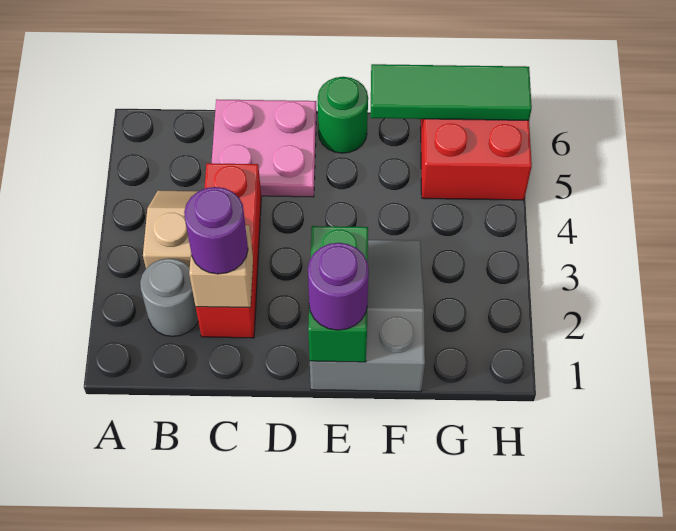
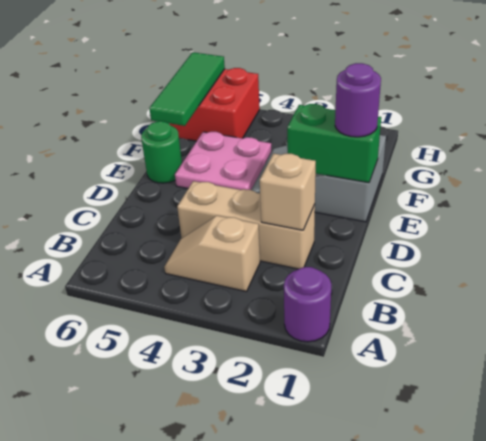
grey 1x1 round brick [140,258,198,337] -> none
red 1x3 brick [196,163,261,338] -> tan 1x3 brick [177,181,315,269]
purple 1x1 round brick [184,187,248,274] -> purple 1x1 round brick moved to [284,267,332,342]
pink 2x2 plate [212,99,317,197] -> pink 2x2 plate moved to [175,132,271,190]

